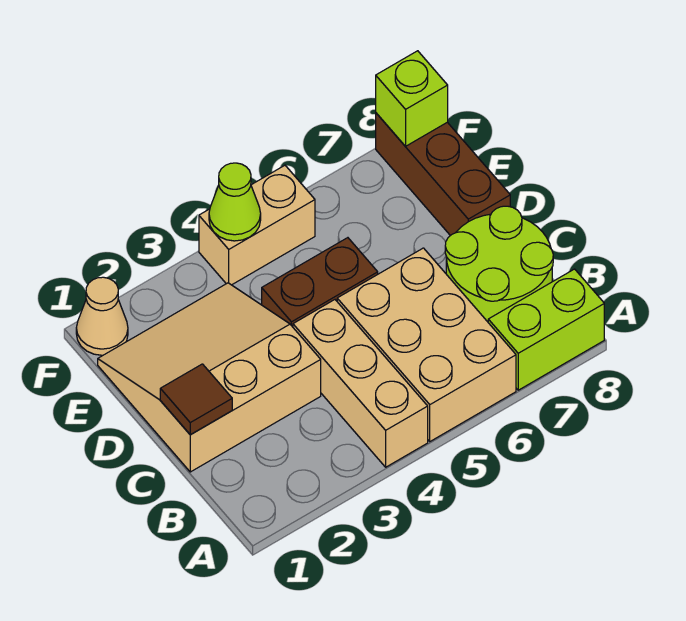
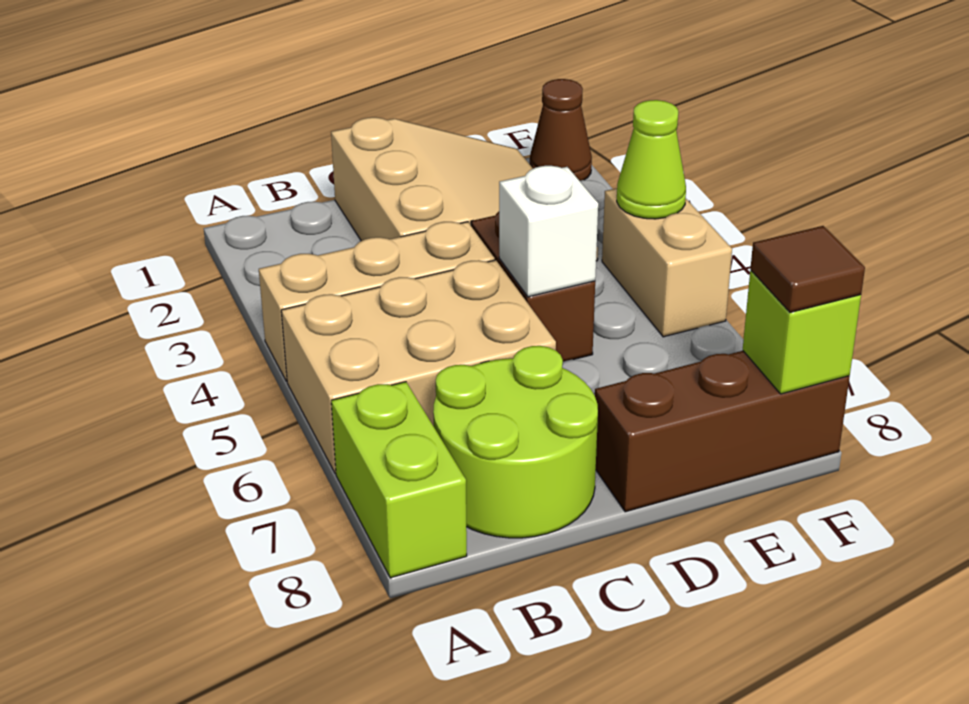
brown 1x1 tile [160,364,232,434] -> brown 1x1 tile moved to [750,226,865,313]
none -> white 1x1 brick [499,166,598,297]
tan 1x1 cone [76,277,128,355] -> brown 1x1 cone [530,79,592,181]

